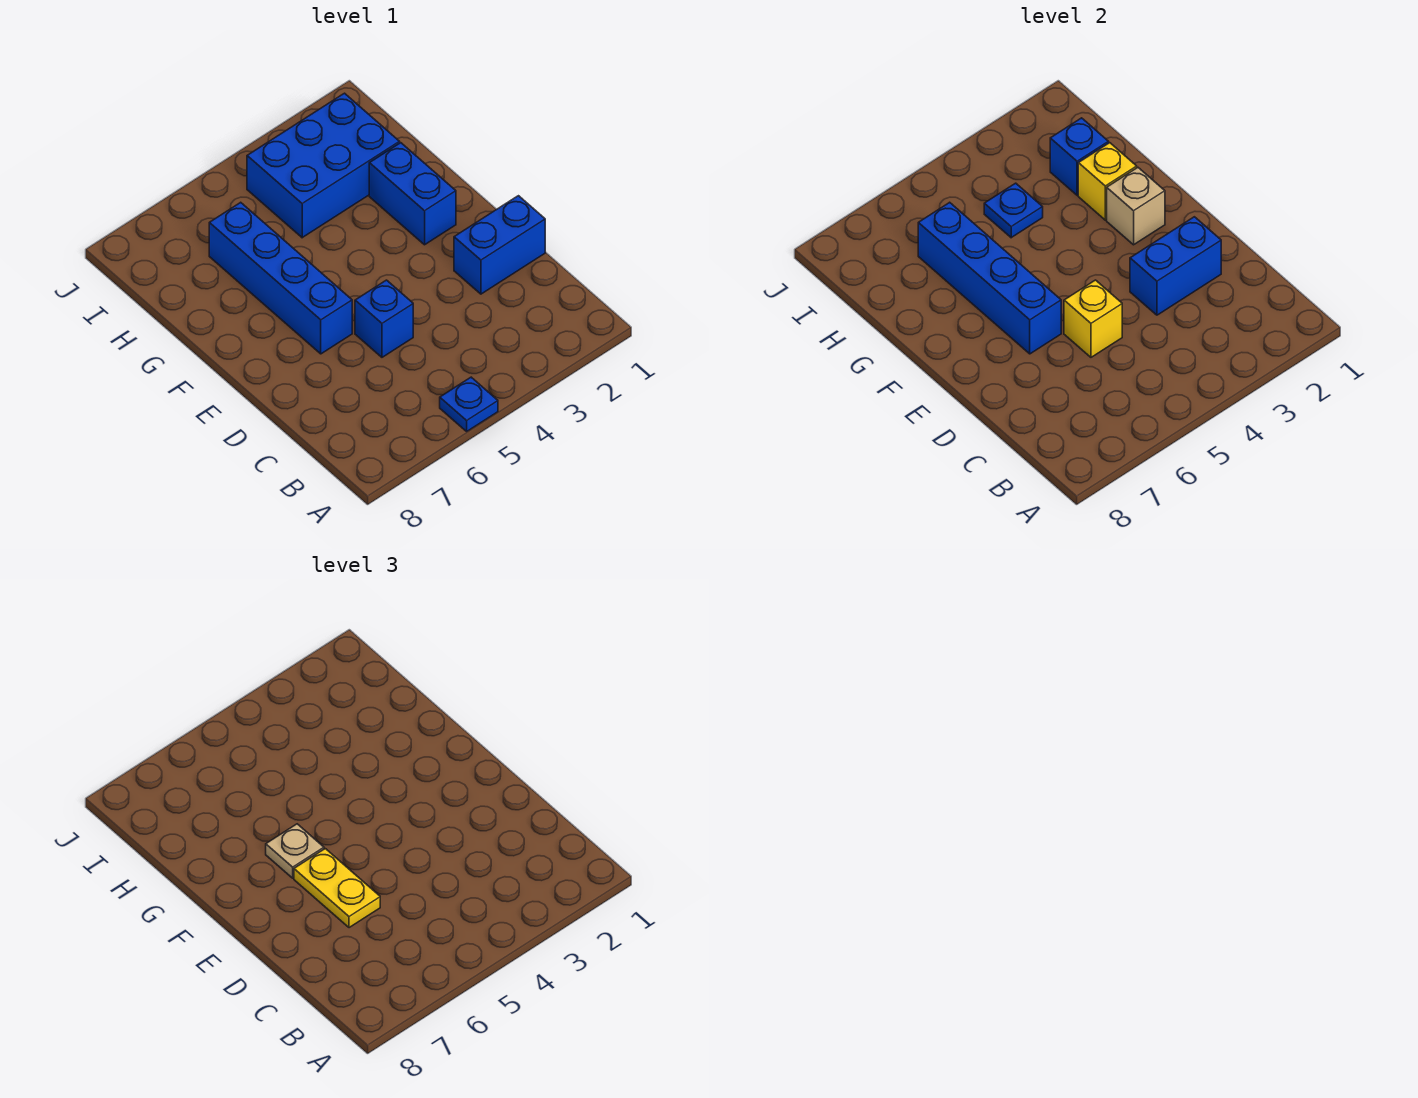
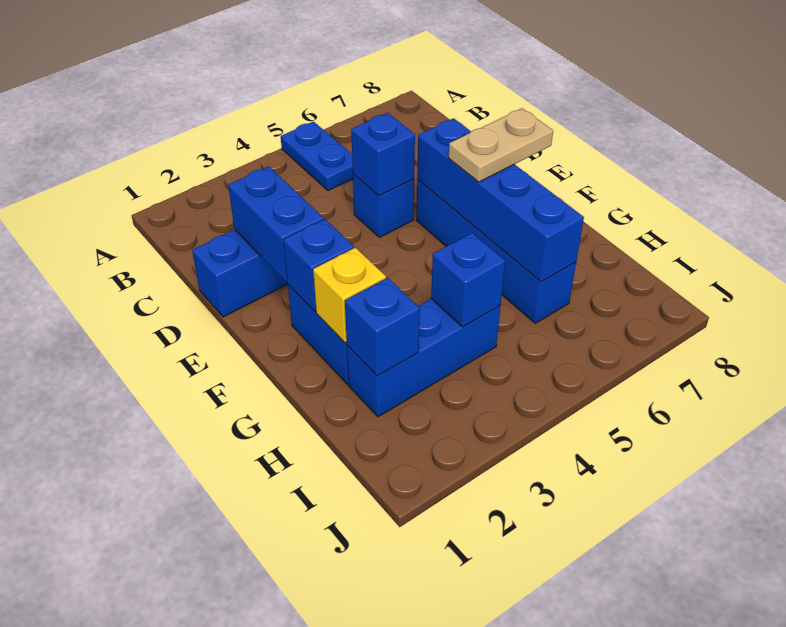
blue 1x1 plate [440,377,498,431] -> blue 1x2 plate [281,122,353,190]
blue 1x2 brick [1130,217,1221,315] -> blue 1x2 brick turned to [228,166,324,282]
yellow 1x1 brick [1064,280,1122,357] -> blue 1x1 brick [351,113,415,196]
yellow 1x2 plate [294,849,380,928] -> none
tan 1x1 brick [1107,168,1165,245] -> blue 1x1 brick [283,219,354,312]
tan 1x1 plate [266,824,324,878] -> tan 1x2 plate [449,108,553,182]
blue 2x3 brick [247,93,400,238] -> blue 1x3 brick [347,299,501,417]
blue 1x1 plate [984,183,1043,238] -> blue 1x1 brick [431,233,505,327]

